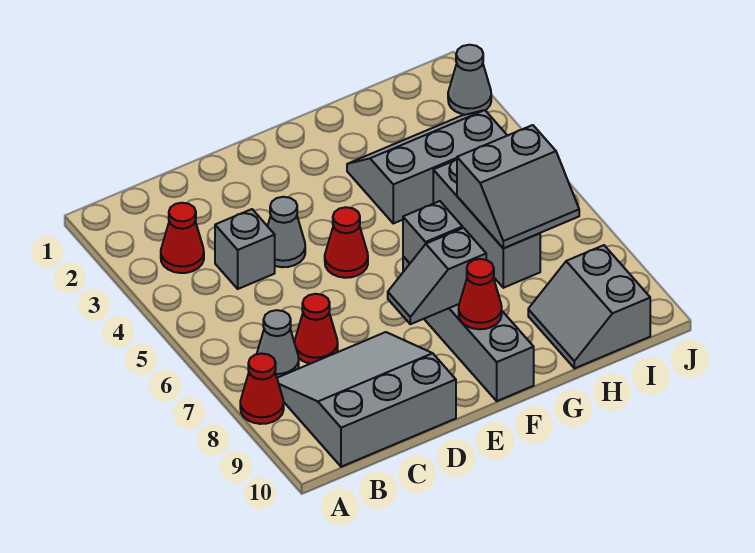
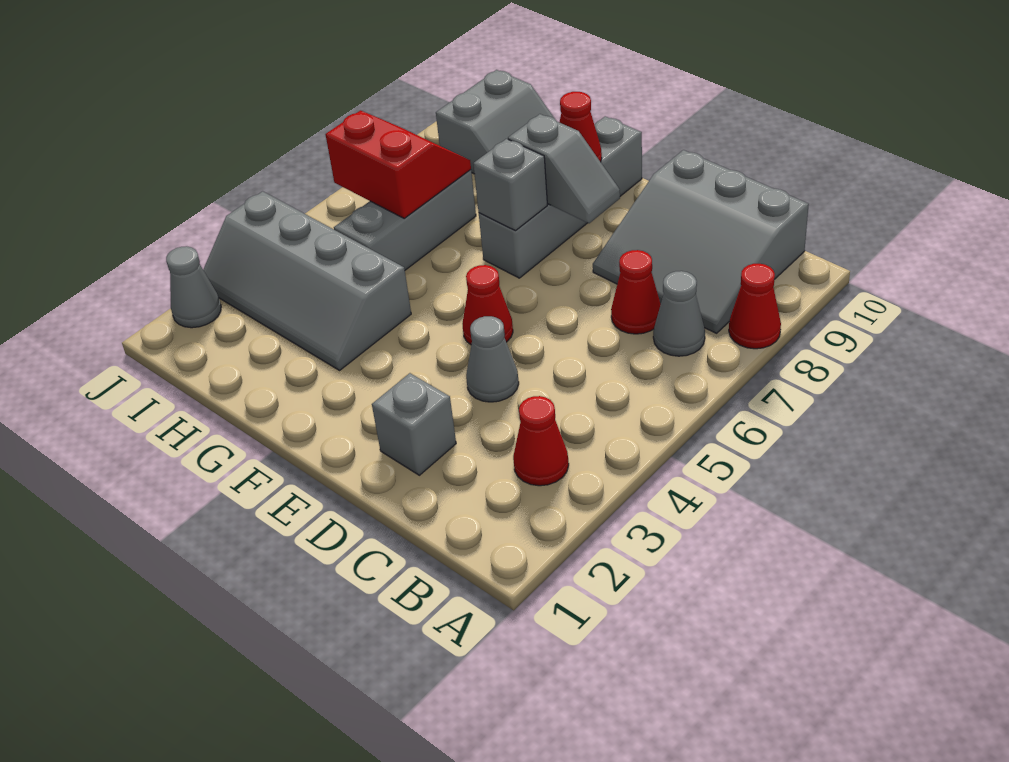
grey 1x1 brick [215,209,275,289] -> grey 1x1 brick moved to [372,373,456,475]
grey 2x3 slope [347,110,507,223] -> grey 2x4 slope [203,191,411,370]
grey 2x2 slope [457,125,579,248] -> red 2x2 slope [325,110,471,219]

